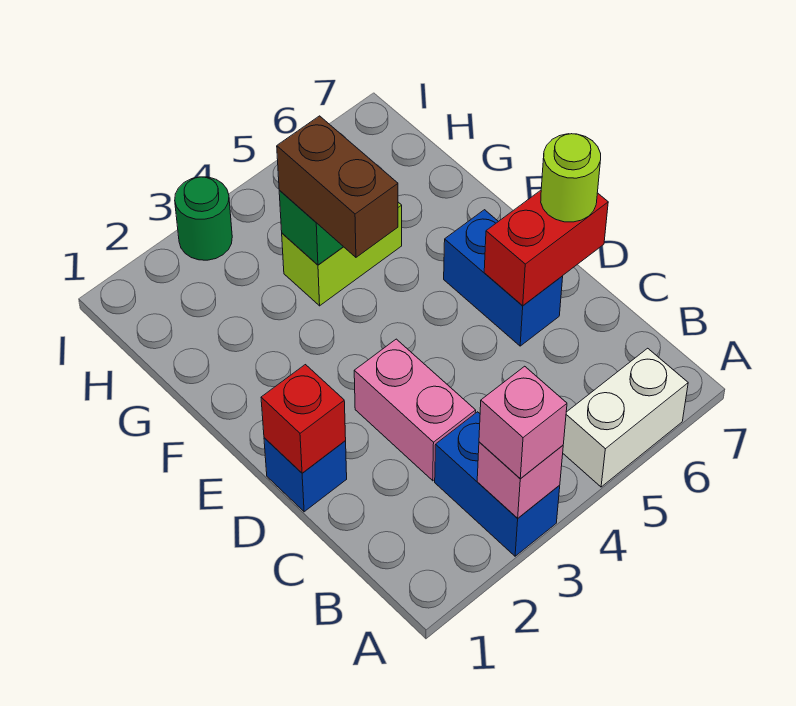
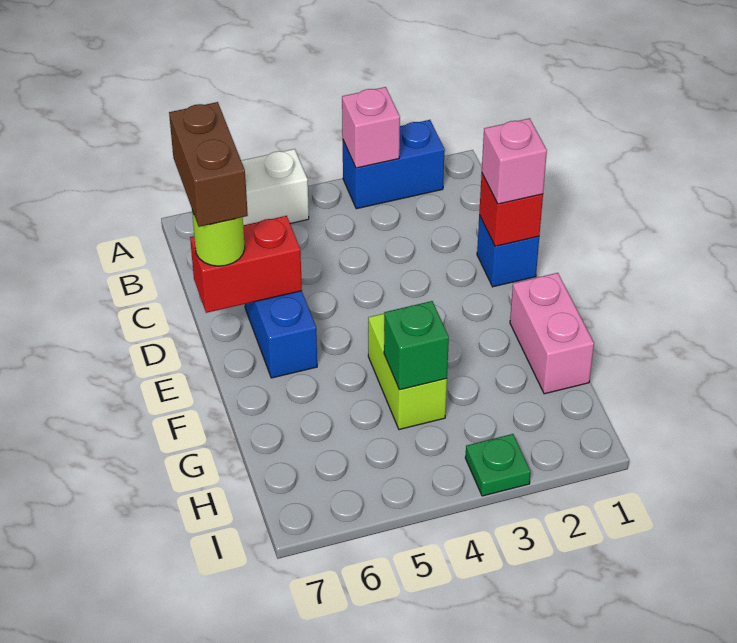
blue 1x2 brick [435,412,560,556] -> blue 1x2 brick turned to [343,120,445,209]
pink 1x1 brick [479,366,567,478] -> pink 1x1 brick moved to [482,118,547,204]
pink 1x2 brick [354,339,476,481] -> pink 1x2 brick moved to [510,273,594,394]
brown 1x2 brick [277,116,398,257] -> brown 1x2 brick moved to [169,102,248,227]
lime 1x2 brick [282,202,402,306] -> lime 1x2 brick turned to [368,314,447,430]
green 1x1 round brick [175,177,232,260] -> green 1x1 plate [465,434,531,496]

